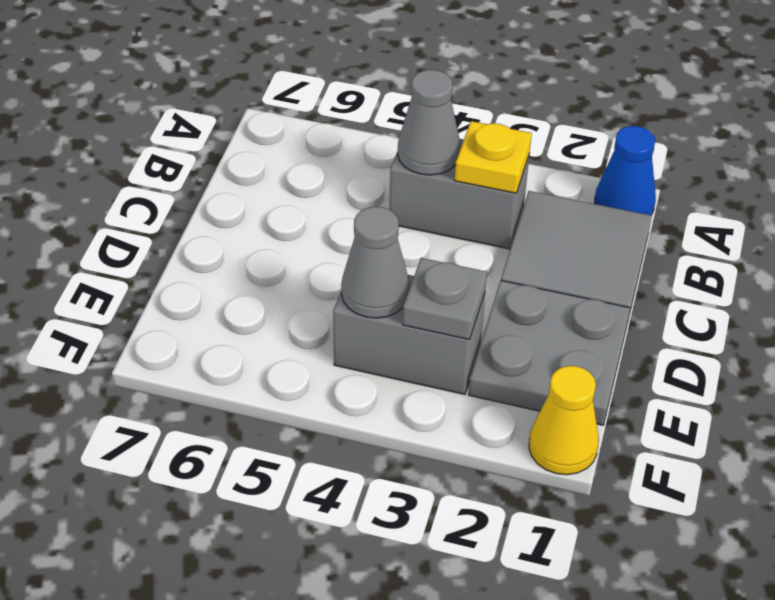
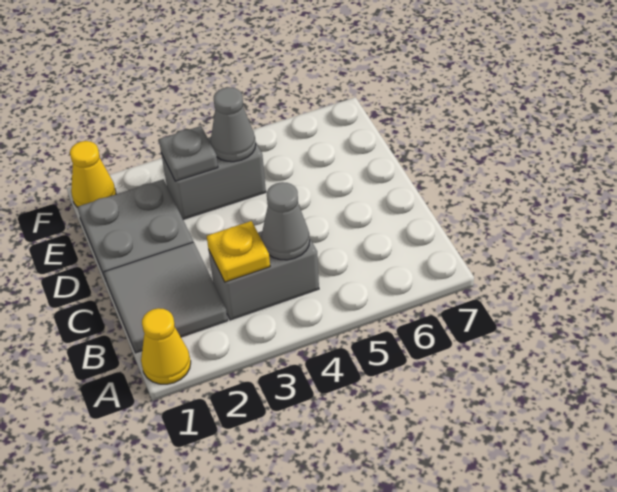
blue 1x1 cone [595,126,656,215] -> yellow 1x1 cone [141,308,191,384]

